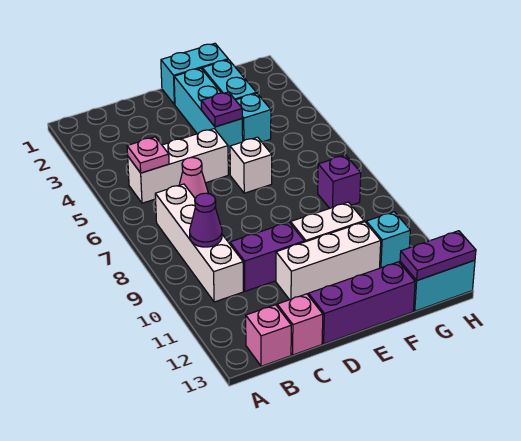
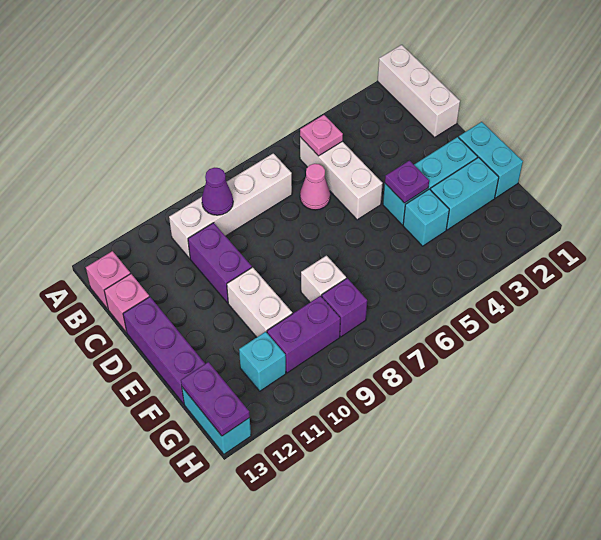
white 1x3 brick [276,222,381,300] -> white 1x3 brick moved to [378,45,460,137]
white 1x1 brick [230,137,272,193] -> white 1x1 brick moved to [301,256,346,302]
none -> purple 1x2 brick [267,296,340,373]

